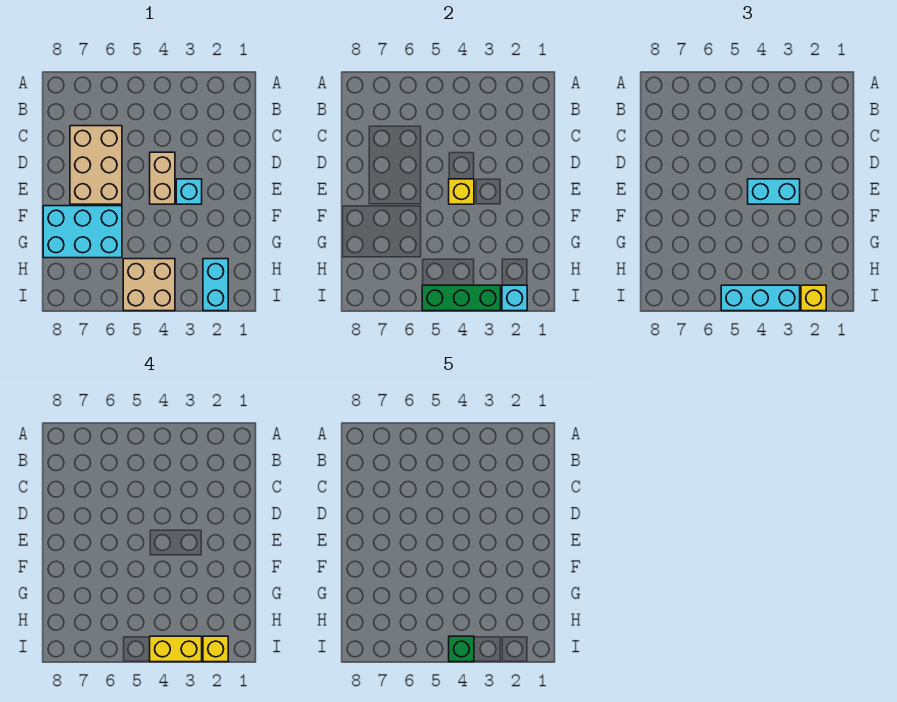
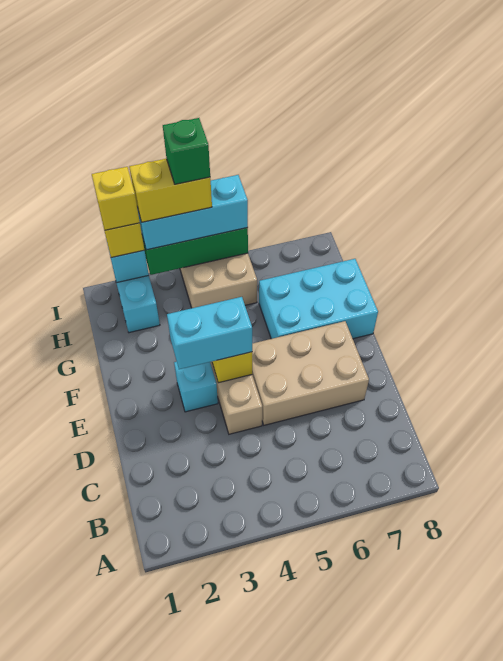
tan 2x3 brick [70,126,122,204] -> tan 2x3 brick turned to [252,321,369,425]

